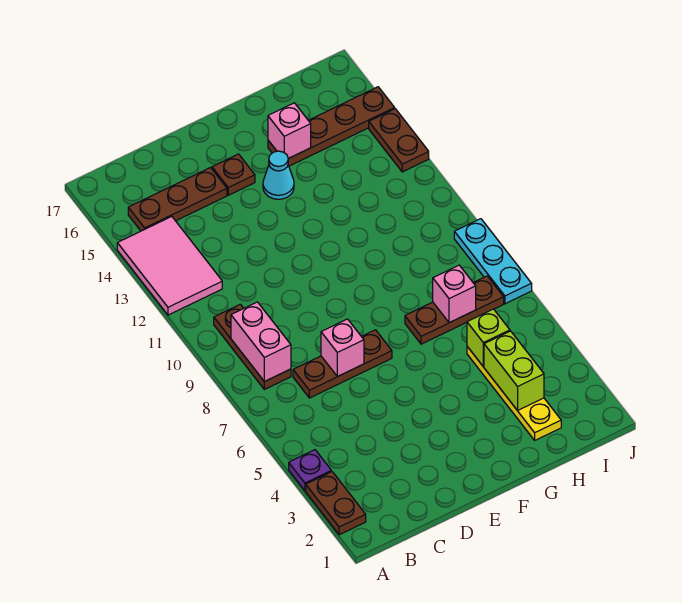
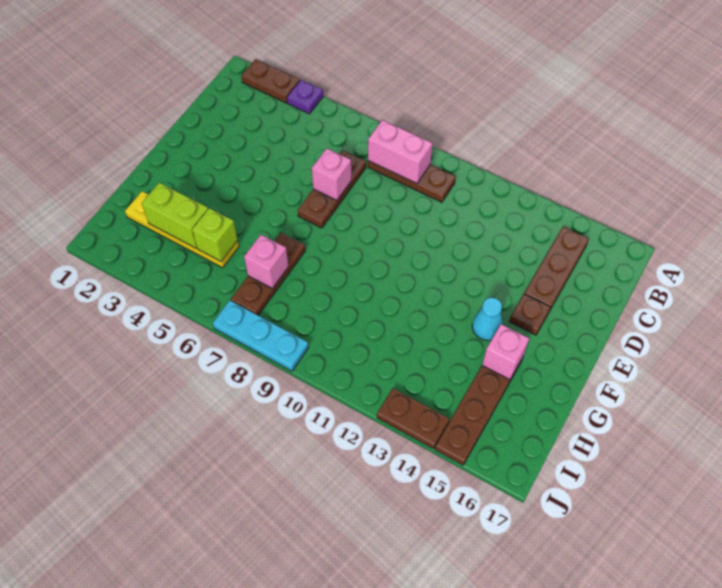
pink 2x3 tile [117,217,222,315] -> none

